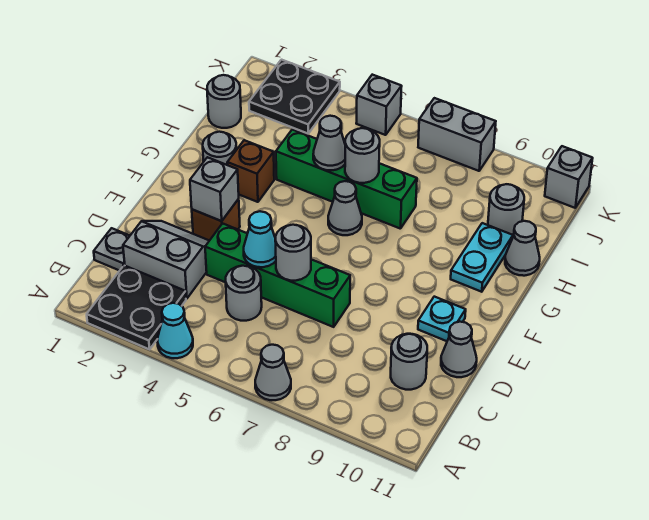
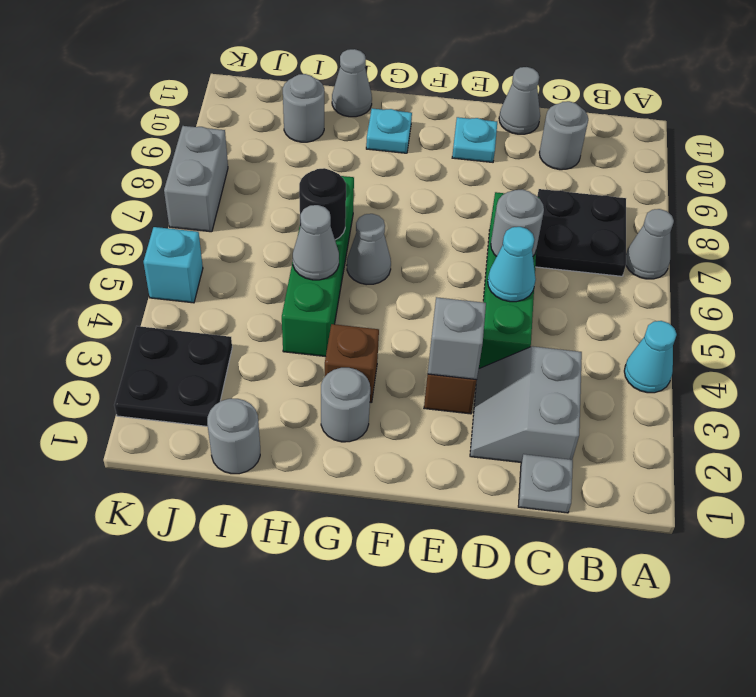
black 2x2 plate [87,265,186,349] -> black 2x2 plate moved to [535,189,626,276]
grey 1x1 round brick [226,266,262,321] -> none
cyan 1x2 plate [451,223,513,292] -> cyan 1x1 plate [366,108,412,153]
grey 1x1 round brick [345,128,380,183] -> black 1x1 round brick [299,168,346,240]
grey 1x1 brick [356,75,402,135] -> cyan 1x1 brick [144,227,203,303]
grey 1x1 brick [545,146,593,208] -> none

